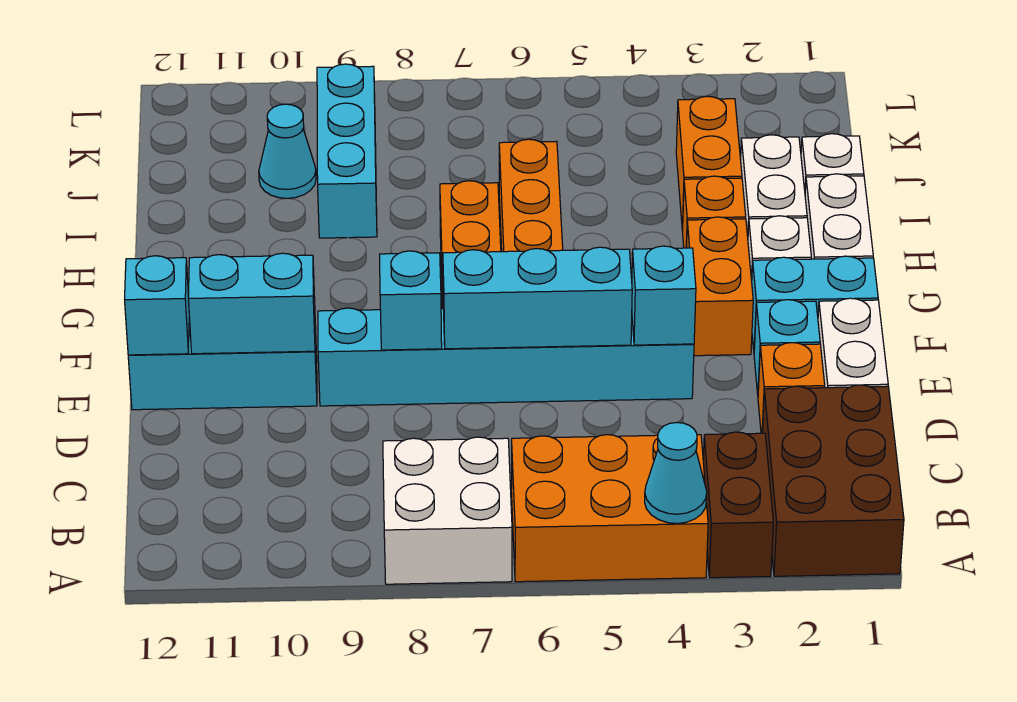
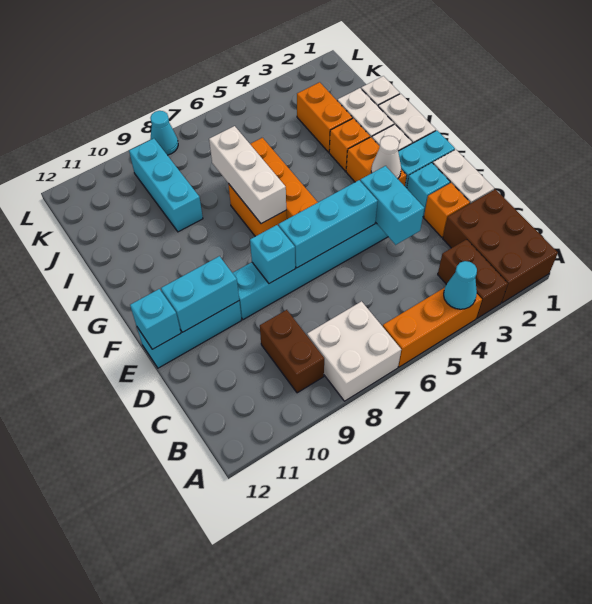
orange 2x3 brick [511,435,708,582] -> orange 1x3 brick [383,288,482,367]
none -> brown 1x2 brick [260,310,324,393]
cyan 1x1 brick [632,246,696,345] -> cyan 1x2 brick [360,166,424,245]
none -> white 1x1 cone [371,136,401,179]
none -> white 1x3 brick [209,126,286,224]
cyan 1x1 cone [259,104,316,198] -> cyan 1x1 cone moved to [150,111,178,155]

